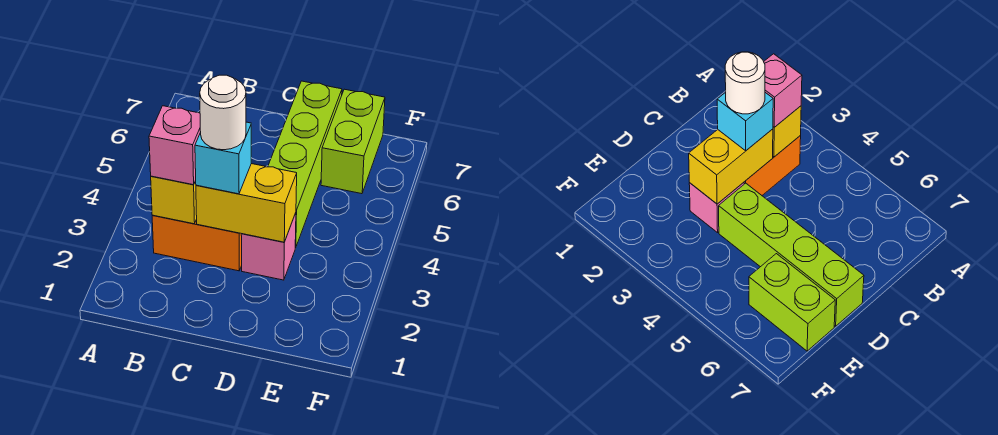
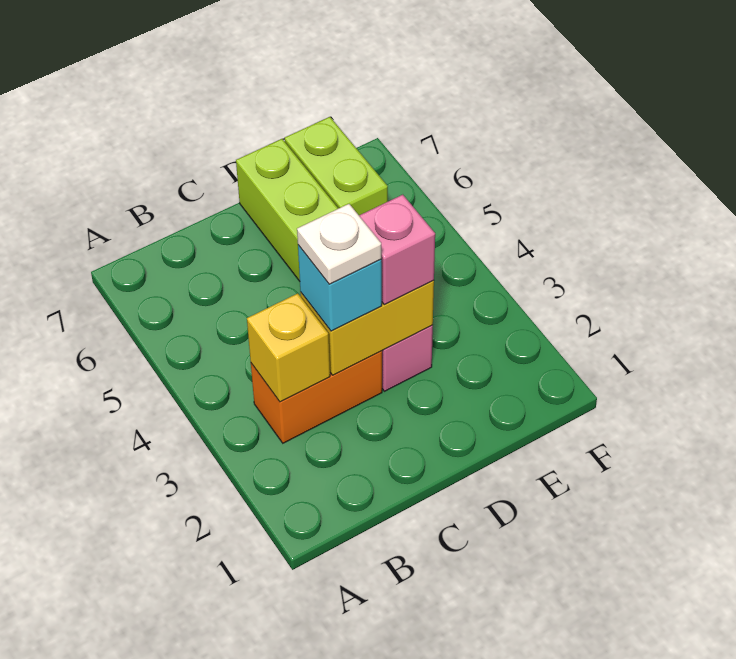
pink 1x1 brick [149,106,201,185] -> pink 1x1 brick moved to [359,195,435,305]
white 1x1 round brick [200,75,246,150] -> white 1x1 plate [297,204,381,284]

